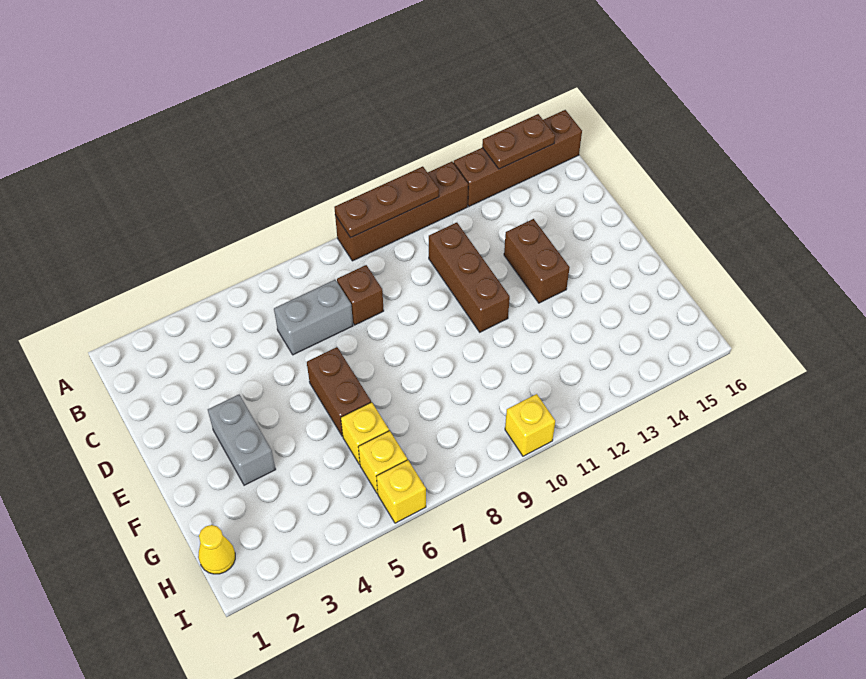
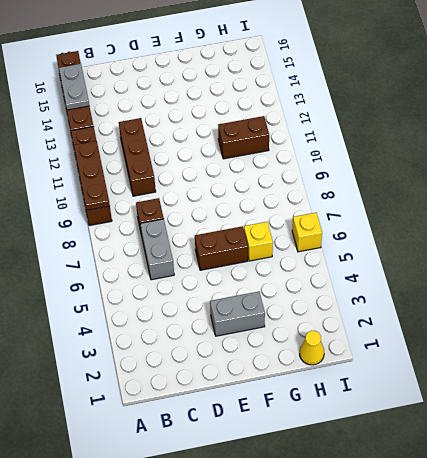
brown 1x2 plate [482,114,555,169] -> grey 1x2 plate [59,64,89,110]
brown 1x3 brick [429,223,510,332] -> brown 1x3 brick turned to [119,118,156,196]
brown 1x2 brick [504,219,570,303] -> brown 1x2 brick moved to [218,116,269,159]
yellow 1x1 brick [358,431,407,494] -> none
yellow 1x1 brick [505,394,555,456] -> none

